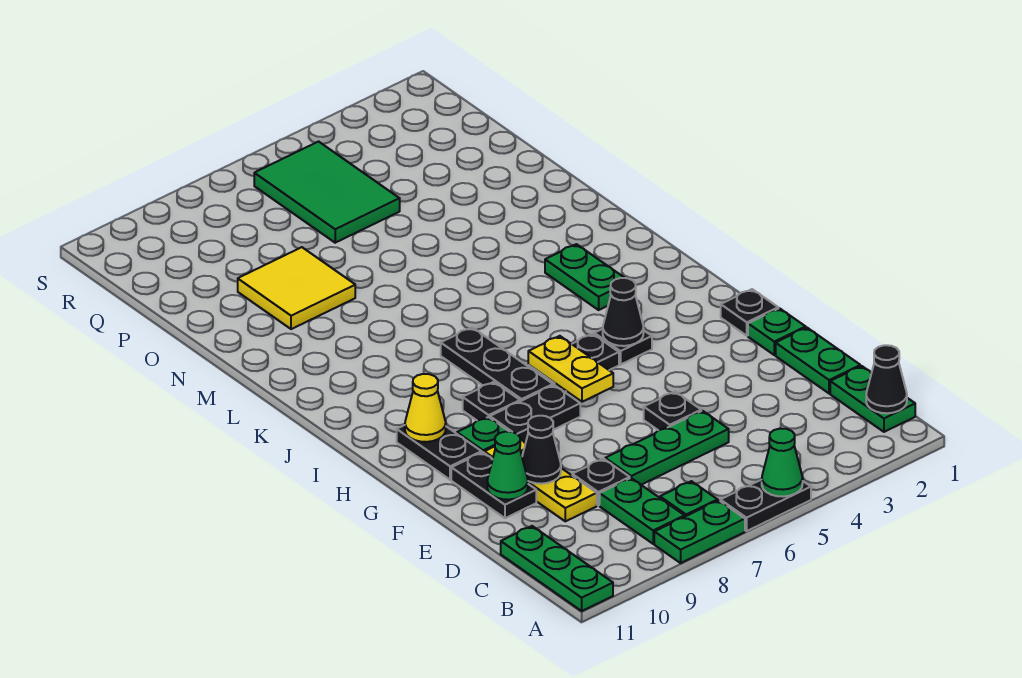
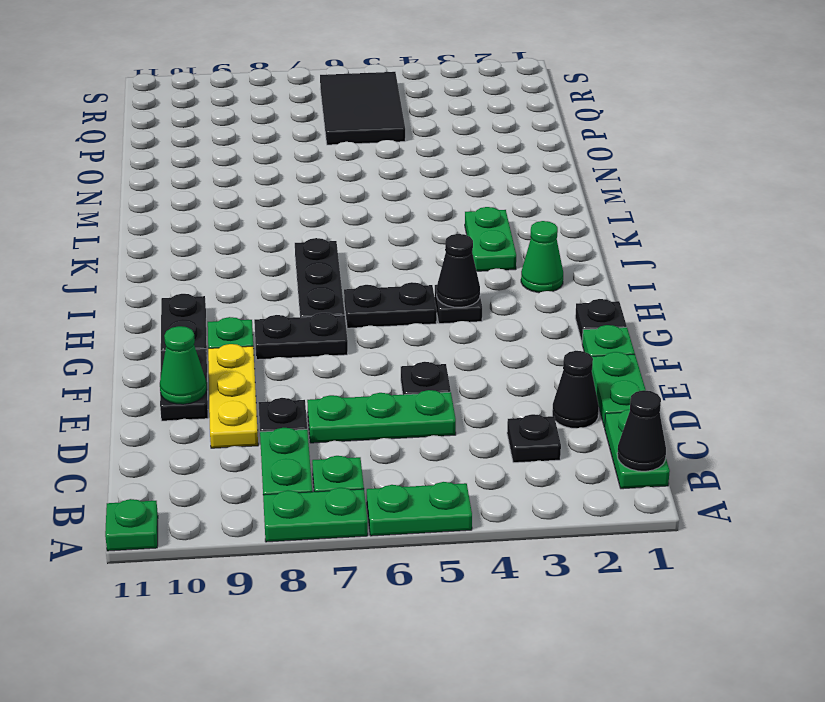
black 1x2 plate [720,480,811,531] -> green 1x2 plate [367,482,472,536]
green 1x1 cone [762,428,803,497] -> green 1x1 cone moved to [521,221,563,293]
green 1x3 plate [501,526,613,611] -> green 1x1 plate [105,499,158,551]
black 1x1 cone [522,416,561,484] -> black 1x1 cone moved to [552,351,599,428]
yellow 1x2 plate [528,336,613,402] -> none
black 1x1 plate [463,382,520,421] -> black 1x1 plate moved to [507,414,561,463]
yellow 1x1 cone [405,374,446,442] -> none
yellow 2x2 tile [238,247,355,329] -> none
green 2x3 tile [254,142,400,243] -> black 2x3 tile [320,72,405,145]

